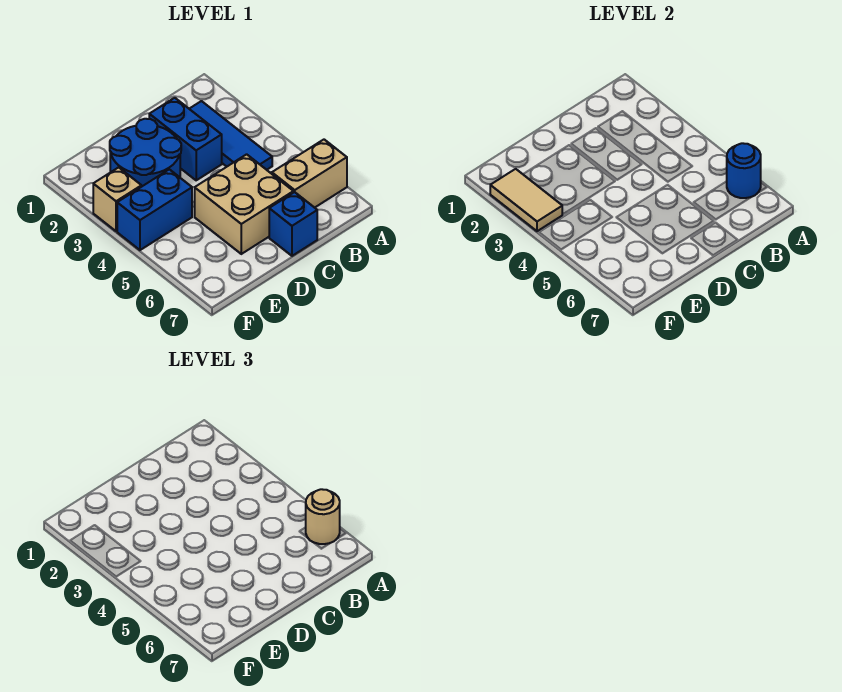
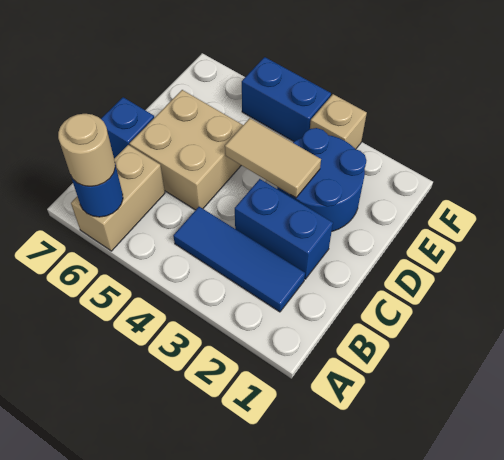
blue 1x2 brick [117,169,192,250] -> blue 1x2 brick turned to [242,57,331,142]
tan 1x2 tile [490,169,562,231] -> tan 1x2 tile moved to [225,118,321,198]

